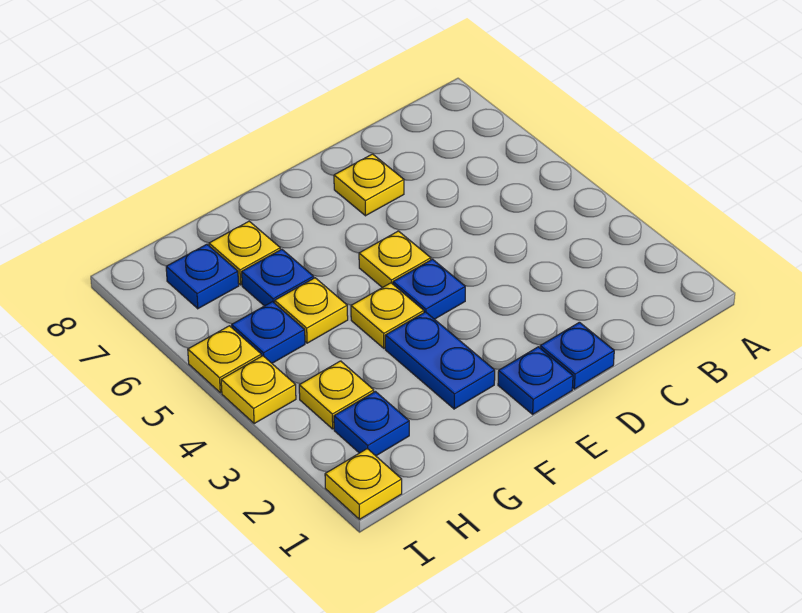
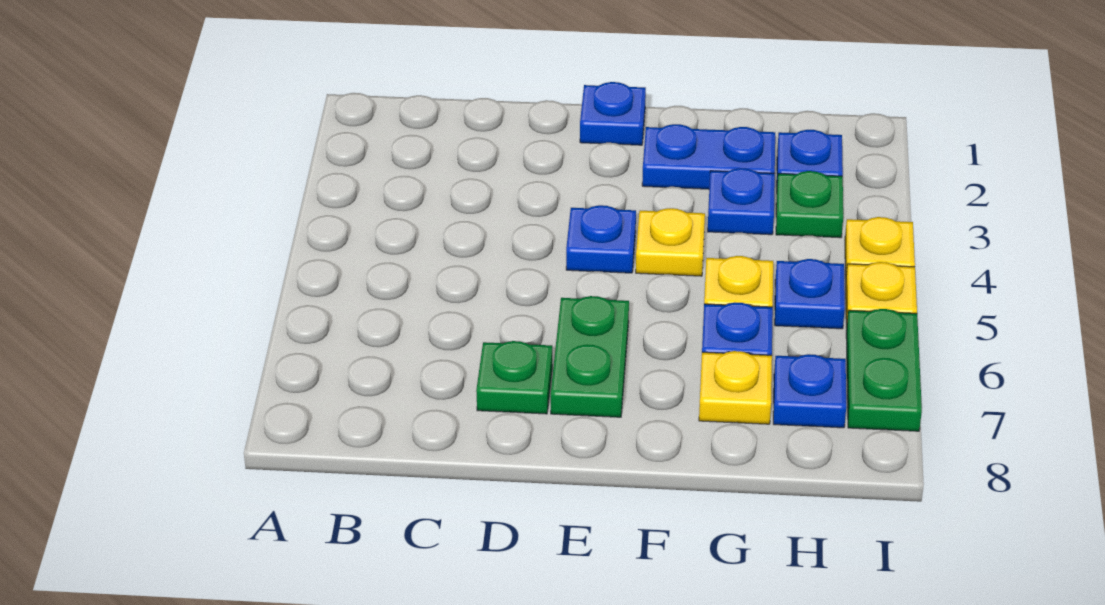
blue 1x1 plate [540,322,614,389] -> blue 1x1 plate moved to [708,168,775,235]
yellow 1x1 plate [334,154,404,216] -> green 1x1 plate [476,341,552,414]
yellow 1x1 plate [359,231,431,288] -> none
none -> green 1x2 plate [551,296,629,417]
blue 1x2 plate [385,312,495,409] -> blue 1x2 plate turned to [642,124,775,189]
yellow 1x1 plate [299,361,374,429] -> green 1x1 plate [776,171,843,238]
yellow 1x1 plate [325,449,402,519] -> none
none -> green 1x2 plate [846,309,922,431]

